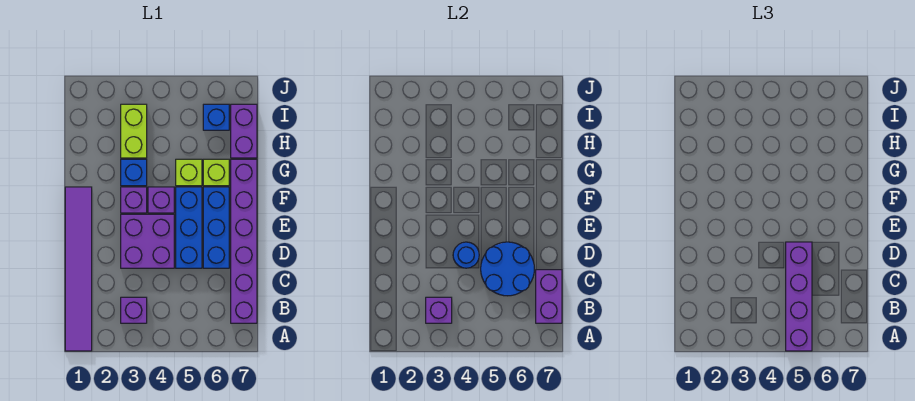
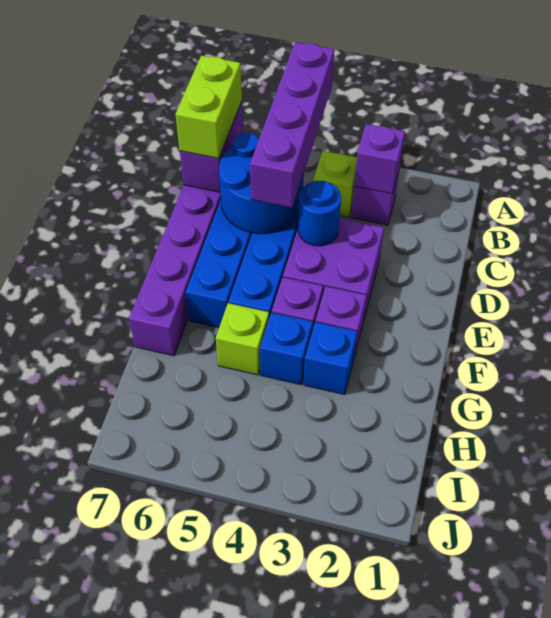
purple 1x6 tile [65,187,92,351] -> none
lime 1x1 brick [203,159,229,186] -> lime 1x1 brick moved to [314,151,357,217]
lime 1x2 brick [121,104,147,158] -> lime 1x2 brick moved to [175,56,242,158]
purple 1x2 brick [231,104,257,158] -> none
blue 1x1 brick [203,104,229,130] -> blue 1x1 brick moved to [260,312,313,385]

